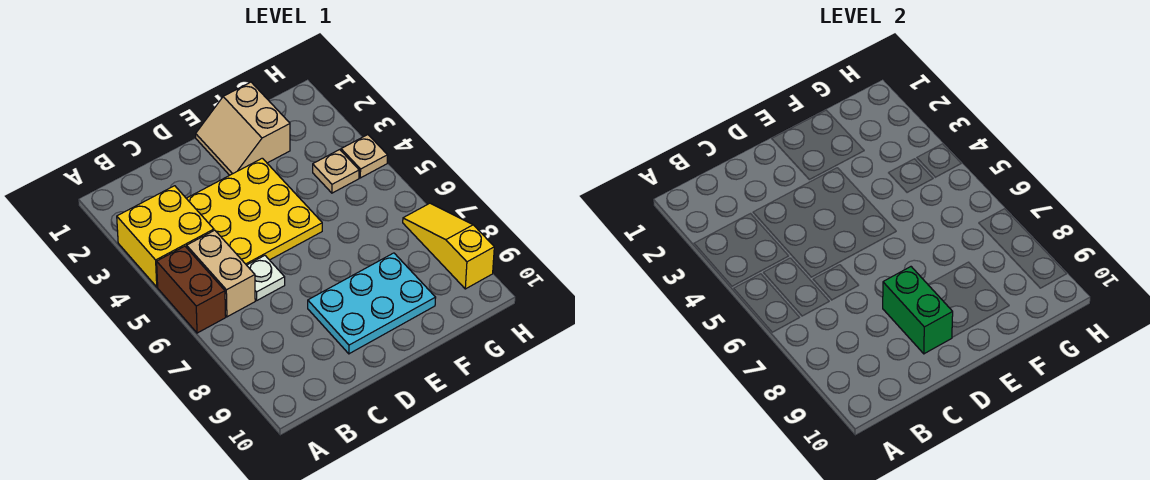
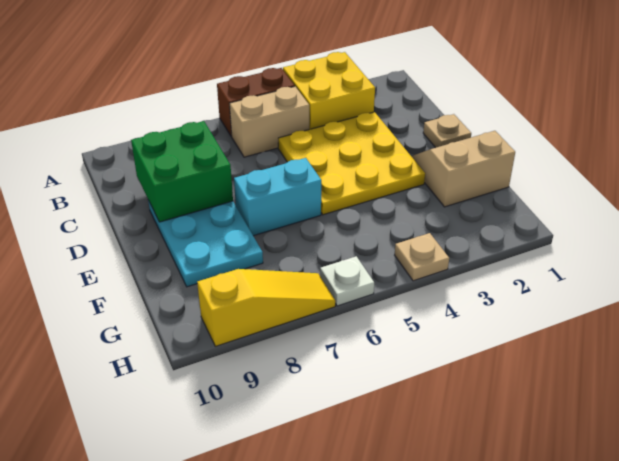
white 1x1 plate [247,256,285,300] -> white 1x1 plate moved to [320,256,374,306]
green 1x2 brick [883,267,953,354] -> green 2x2 brick [131,121,233,222]
none -> cyan 1x2 brick [234,158,321,236]
tan 1x1 plate [313,150,359,193] -> tan 1x1 plate moved to [423,114,471,148]

